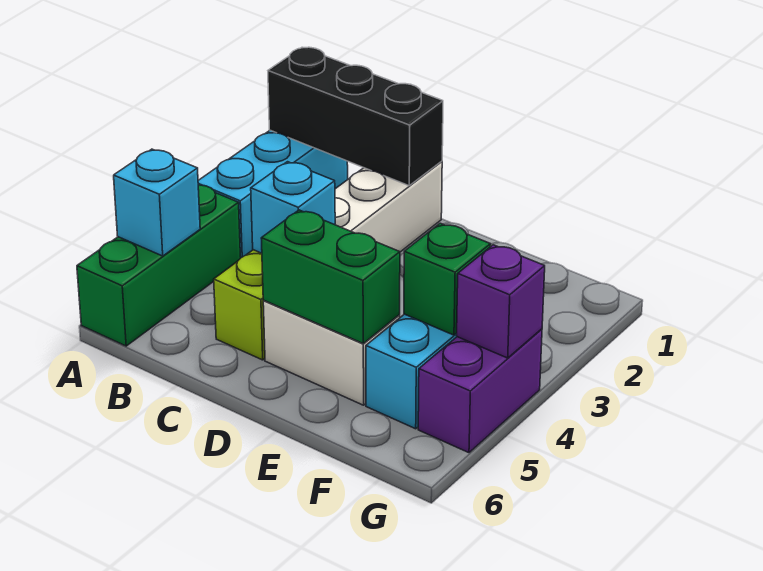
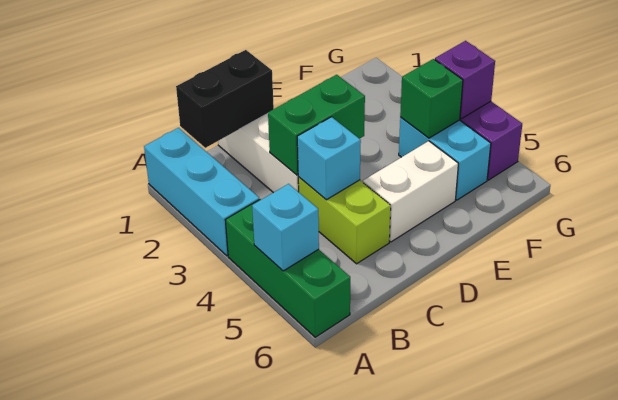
black 1x3 brick [268,47,443,186] -> black 1x2 brick [176,50,274,148]
green 1x2 brick [261,210,400,343] -> green 1x2 brick moved to [268,75,365,175]

